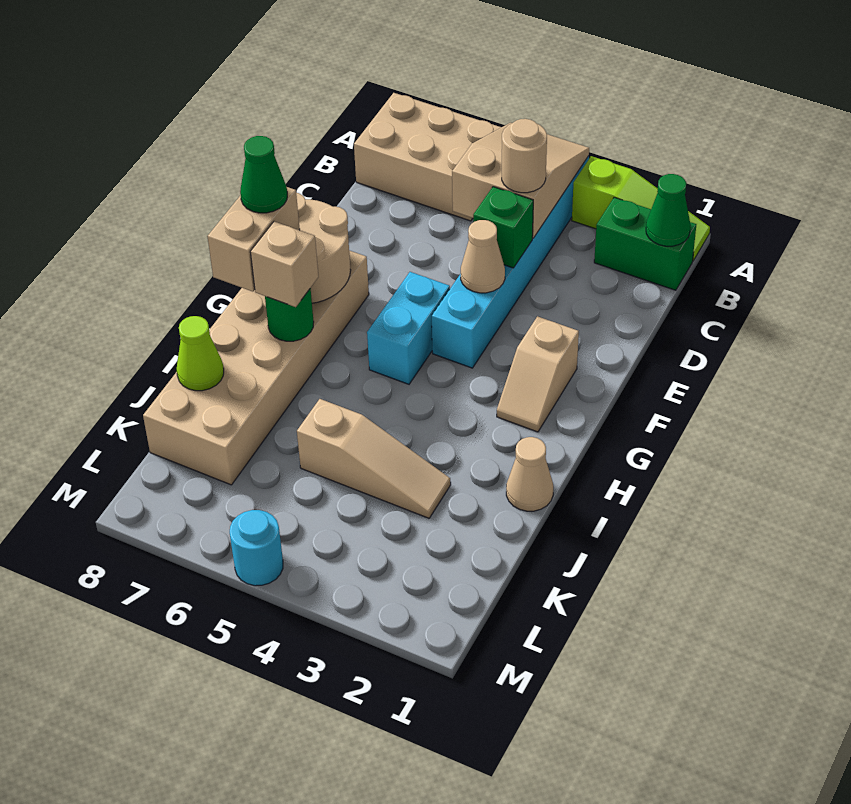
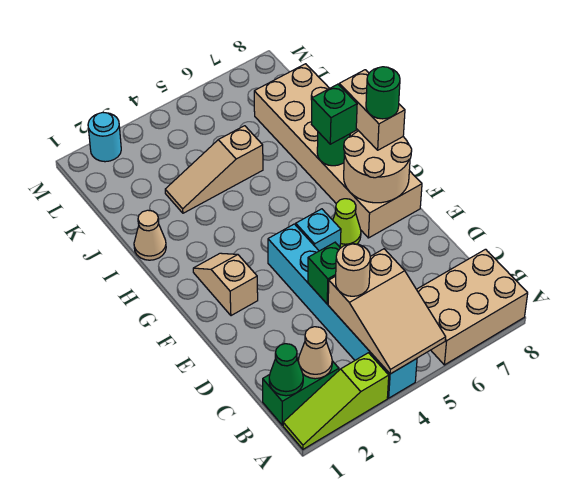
tan 1x1 cone [461,220,505,293] -> tan 1x1 cone moved to [298,327,332,379]
cyan 1x2 brick [367,272,450,384] -> cyan 1x1 brick [296,209,341,251]
green 1x1 cone [240,136,287,213] -> green 1x1 round brick [366,67,400,119]
tan 1x1 brick [250,222,318,307] -> green 1x1 brick [311,84,357,144]
lime 1x1 cone [177,316,224,391] -> lime 1x1 cone moved to [333,199,361,248]
cyan 1x1 round brick [230,510,283,586] -> cyan 1x1 round brick moved to [88,113,121,162]

